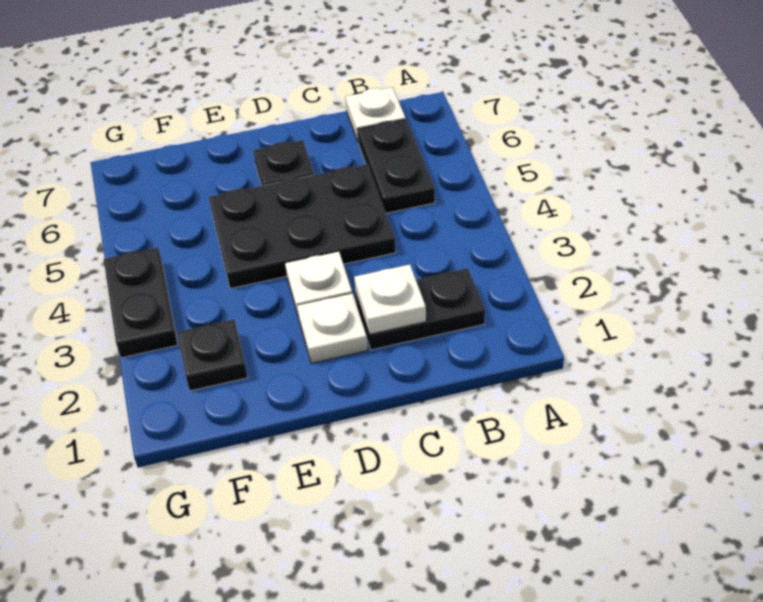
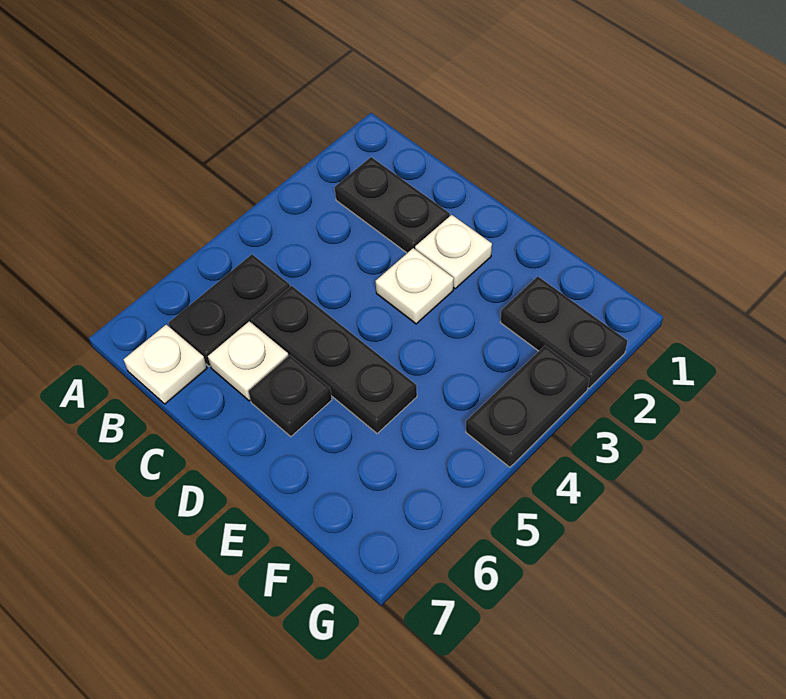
white 1x1 plate [354,265,426,334] -> white 1x1 plate moved to [208,321,289,401]
black 2x3 plate [209,164,396,289] -> black 1x3 plate [252,286,417,434]
black 1x1 plate [177,320,248,391] -> black 1x2 plate [500,276,628,388]

